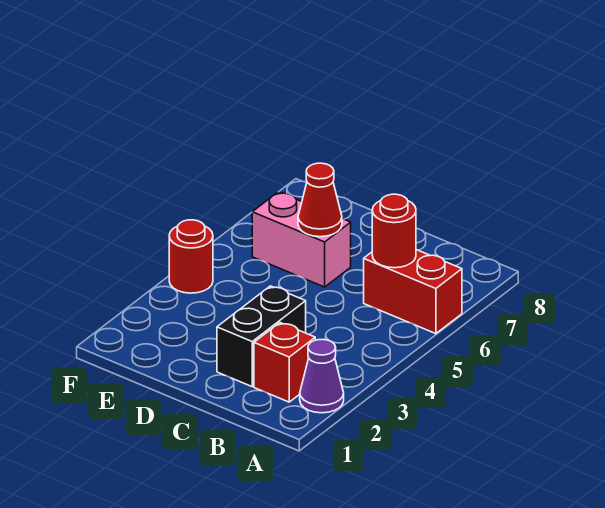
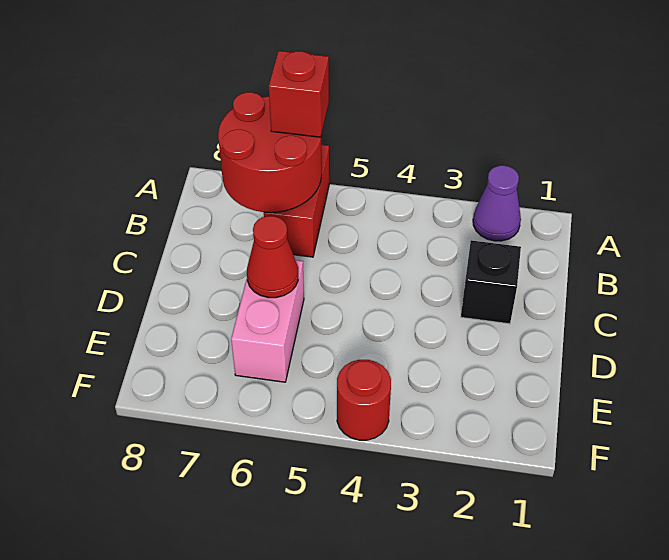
red 1x1 brick [254,323,315,402] -> red 1x1 brick moved to [269,51,329,137]
red 1x1 round brick [372,194,416,268] -> red 2x2 round brick [218,92,322,213]
black 1x2 brick [217,286,306,386] -> black 1x1 brick [461,240,521,324]

